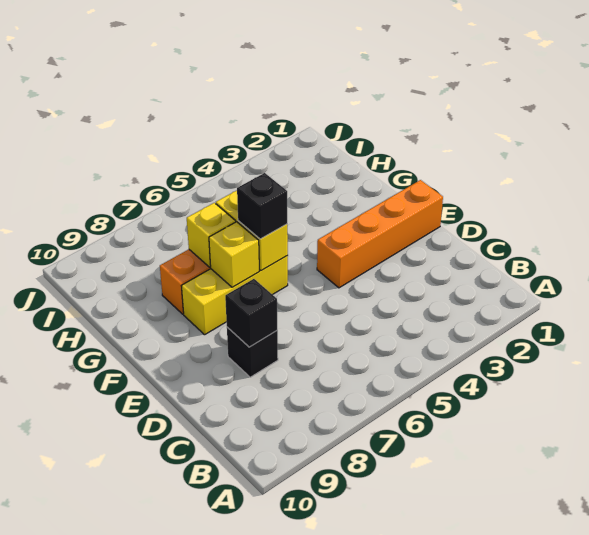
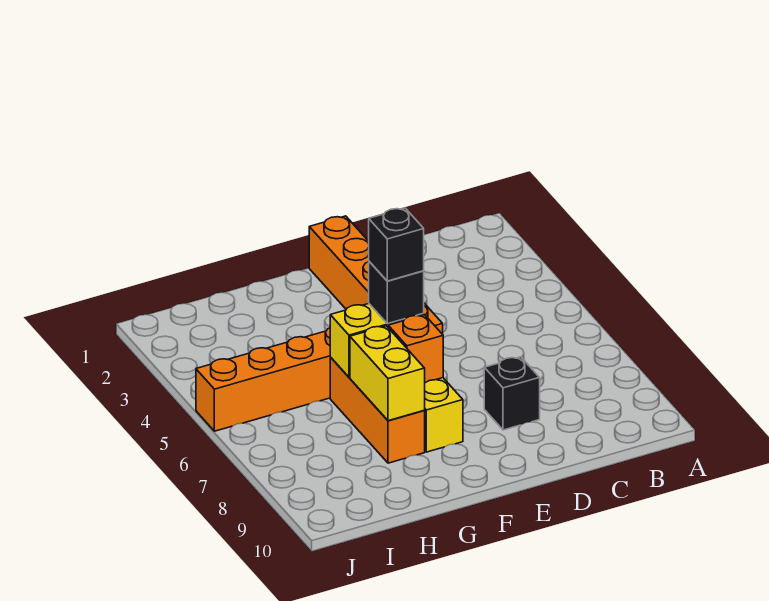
black 1x1 brick [225,279,277,347] -> black 1x1 brick moved to [369,208,424,281]
none -> orange 1x6 brick [196,303,443,431]
yellow 1x1 brick [209,222,259,287] -> orange 1x1 brick [388,315,443,383]
yellow 1x1 brick [187,203,236,267] -> yellow 1x2 brick [350,326,425,421]

